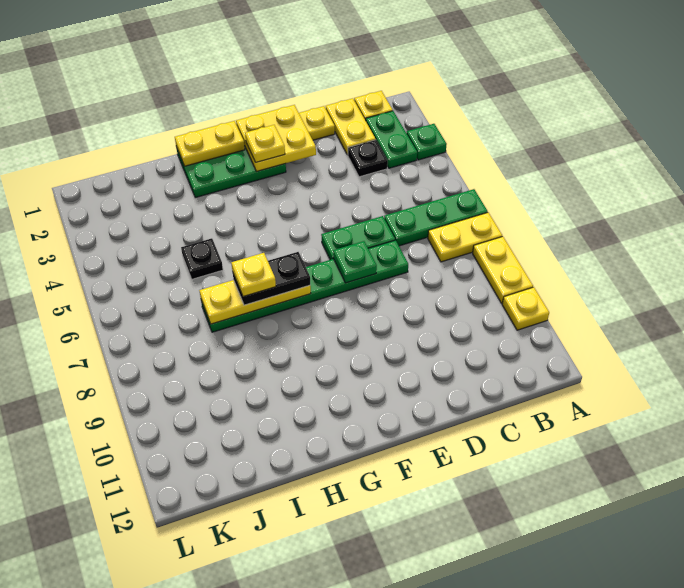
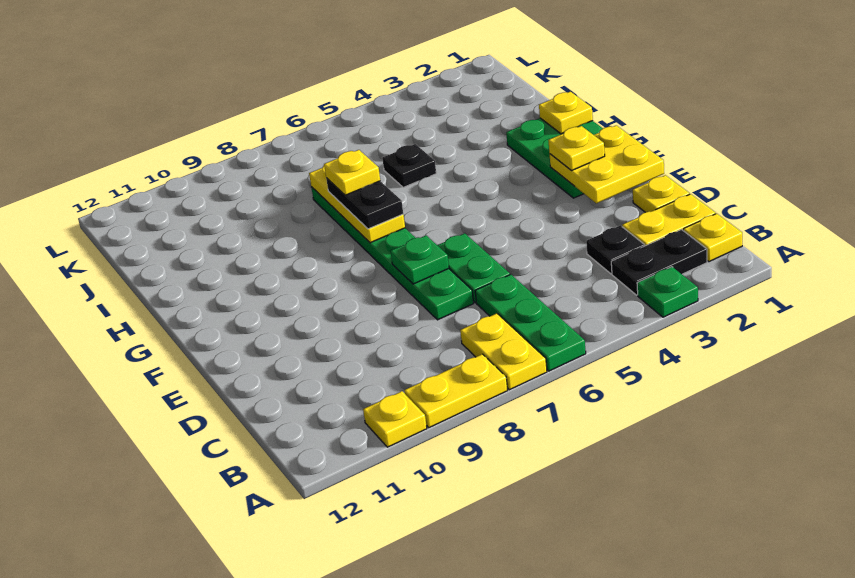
green 1x2 plate [366,111,417,168] -> black 1x2 plate [611,230,707,295]
yellow 1x2 plate [175,121,245,166] -> yellow 1x1 plate [539,92,593,134]

